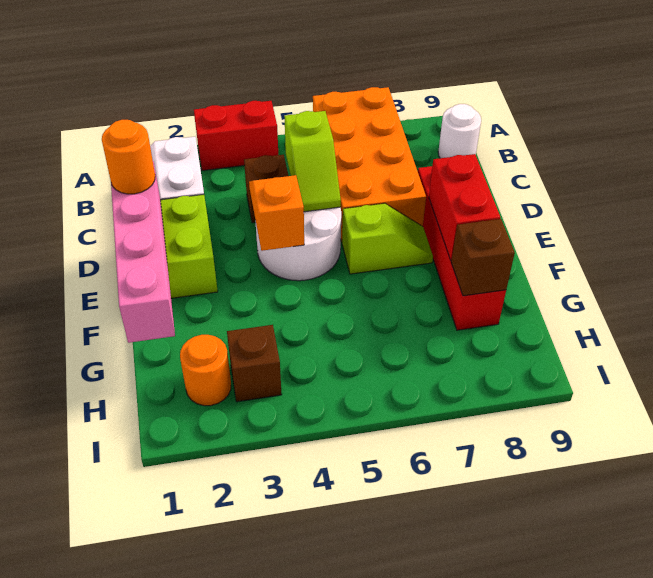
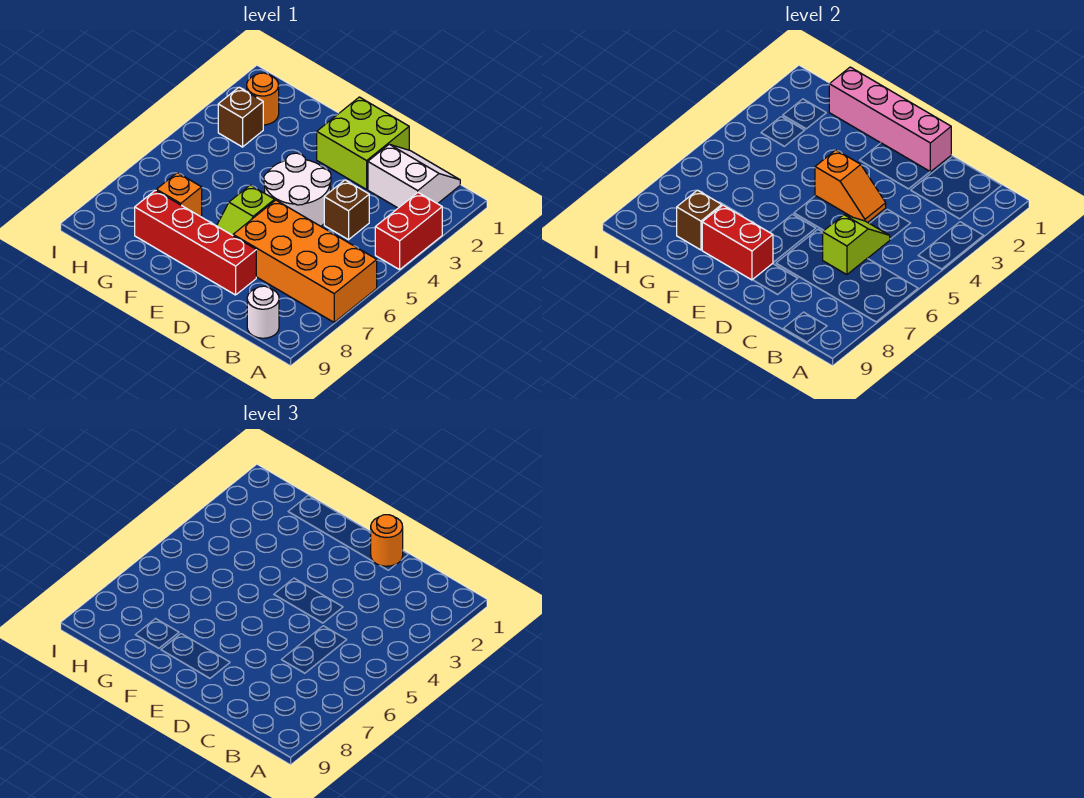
lime 1x2 slope [284,111,341,212] -> lime 1x2 slope turned to [823,215,890,275]
none -> orange 1x1 brick [156,173,202,217]

